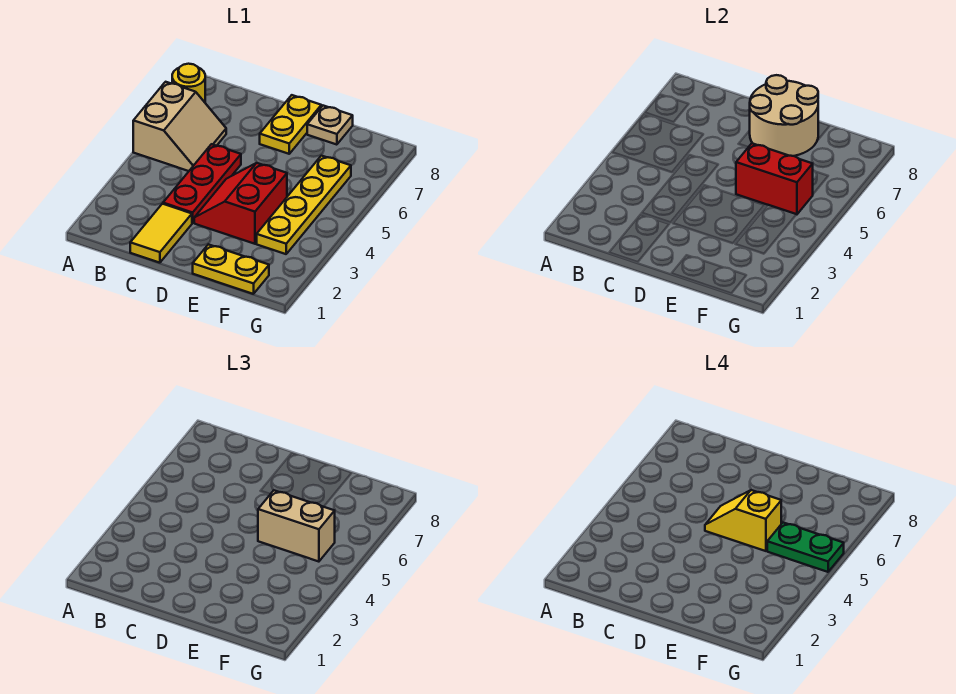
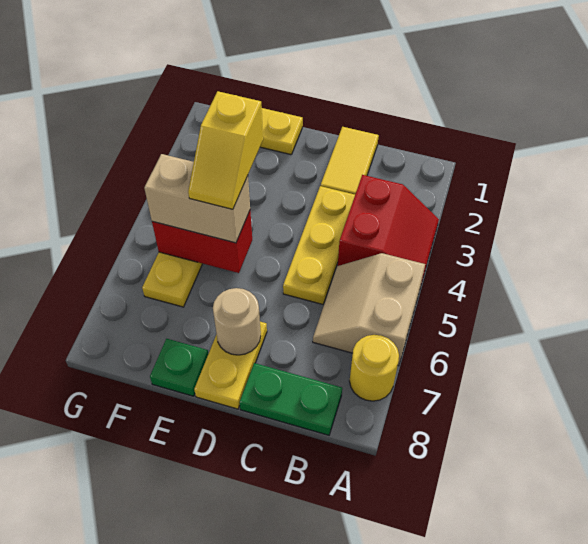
red 1x3 plate [163,144,241,223] -> yellow 1x3 plate [283,186,355,304]
red 2x2 slope [194,163,287,244] -> red 2x2 slope moved to [338,175,439,280]
yellow 1x2 slope [705,490,781,551] -> yellow 1x2 slope turned to [188,91,263,209]
tan 2x2 round brick [750,75,818,156] -> tan 1x1 round brick [213,288,261,355]
tan 1x1 plate [307,106,353,145] -> green 1x1 plate [150,339,208,396]
green 1x2 plate [767,523,844,572] -> green 1x2 plate moved to [239,363,342,435]

